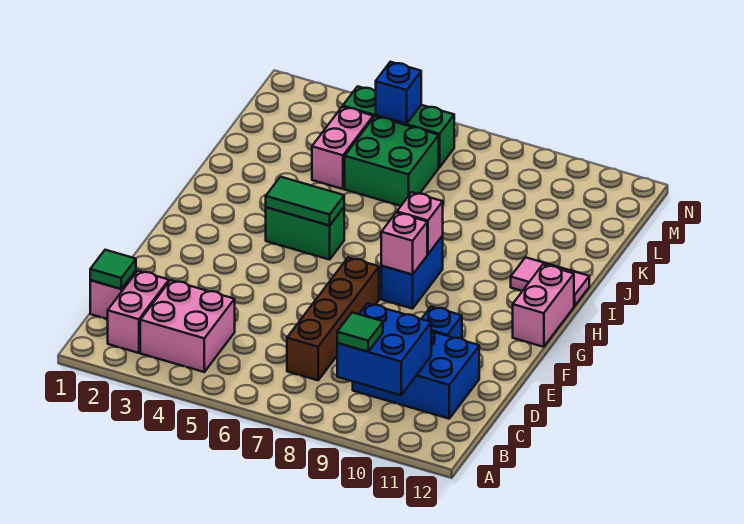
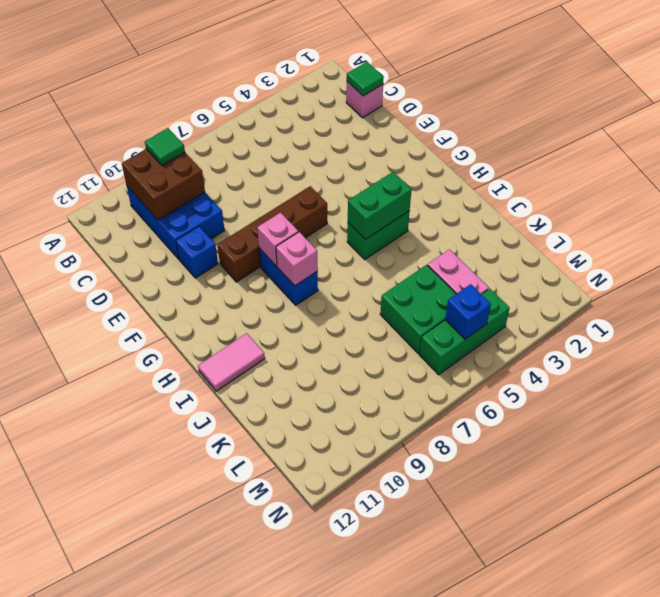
pink 1x2 brick [108,271,169,353] -> none
pink 2x2 brick [140,280,235,372] -> none
blue 2x2 brick [337,304,431,395] -> brown 2x2 brick [122,149,205,220]
brown 1x4 brick [287,257,379,380] -> brown 1x4 brick turned to [217,186,327,282]
blue 2x3 brick [353,330,479,419] -> blue 2x3 brick turned to [127,186,225,259]
pink 1x2 brick [513,265,574,347] -> none
green 1x2 tile [266,177,344,226] -> green 1x2 brick [348,172,411,240]

